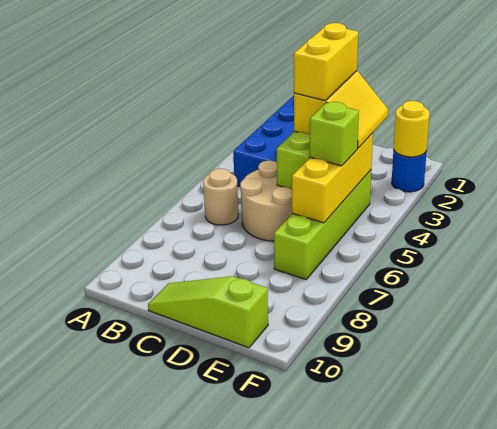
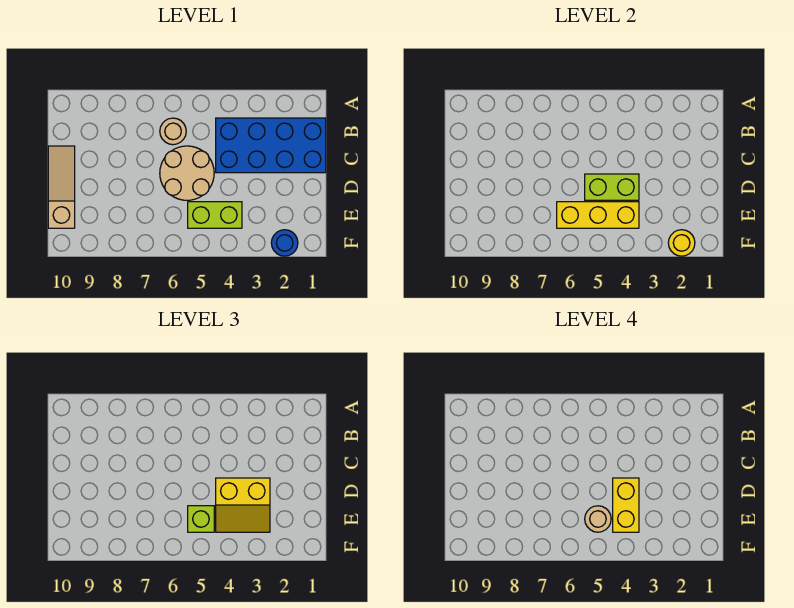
lime 1x3 slope [148,276,268,348] -> tan 1x3 slope [48,146,75,228]
yellow 1x2 brick [294,23,358,101] -> yellow 1x2 brick turned to [613,478,639,532]
lime 1x4 brick [274,170,371,280] -> lime 1x2 brick [188,202,242,228]
none -> tan 1x1 round brick [585,506,611,532]

